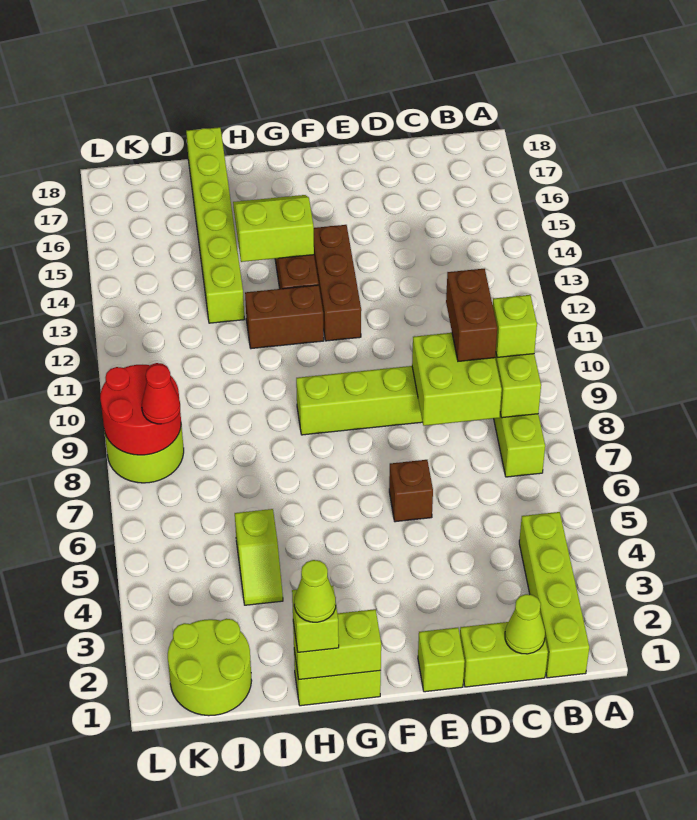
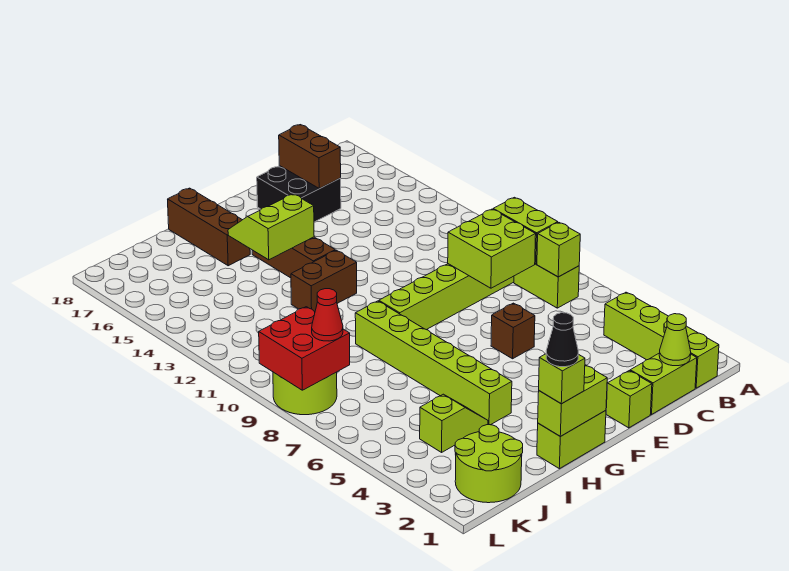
lime 1x1 brick [493,295,537,357] -> lime 1x1 brick moved to [537,222,580,277]
brown 1x2 brick [446,269,497,361] -> brown 1x2 brick moved to [279,125,341,189]
none -> black 2x2 brick [257,166,341,222]
brown 1x3 brick [314,225,361,341] -> brown 1x3 brick moved to [168,188,250,266]
lime 1x1 cone [294,560,336,622] -> black 1x1 cone [546,313,578,367]
lime 1x2 slope [235,509,283,605] -> lime 1x2 slope turned to [420,394,488,452]
lime 1x6 brick [186,127,244,323] -> lime 1x6 brick moved to [355,301,512,425]
red 2x2 round brick [100,363,181,455] -> red 2x2 brick [259,307,350,390]

